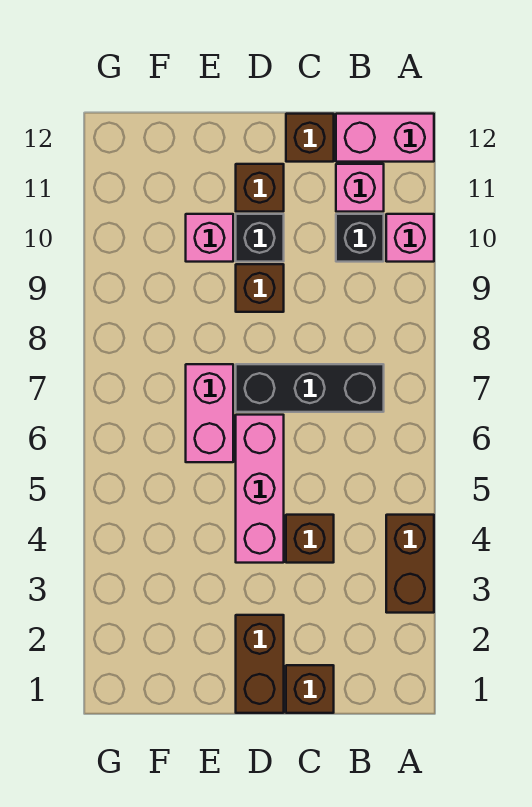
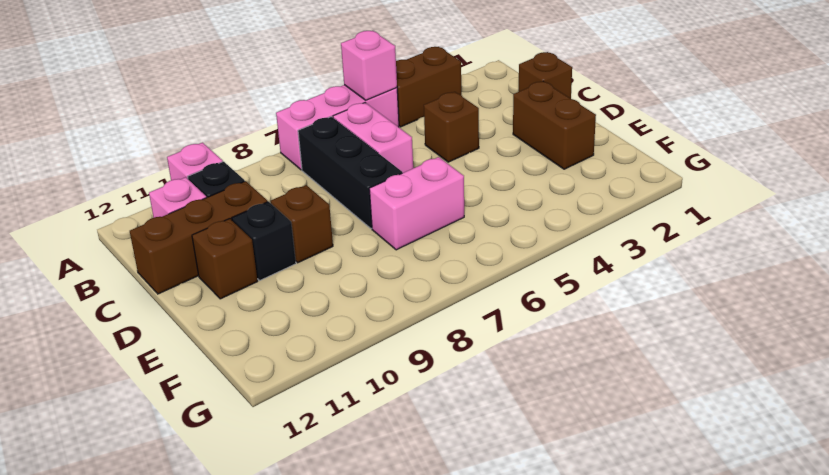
pink 1x2 brick [336,114,434,162] -> pink 1x2 brick moved to [333,103,413,173]
brown 1x1 brick [286,114,334,162] -> brown 1x3 brick [130,181,268,294]
brown 1x2 brick [236,615,284,713] -> brown 1x2 brick turned to [513,81,596,169]
pink 1x3 brick [236,415,284,563] -> pink 1x3 brick moved to [276,85,399,170]
pink 1x1 brick [186,214,233,262] -> pink 1x1 brick moved to [341,31,397,100]

